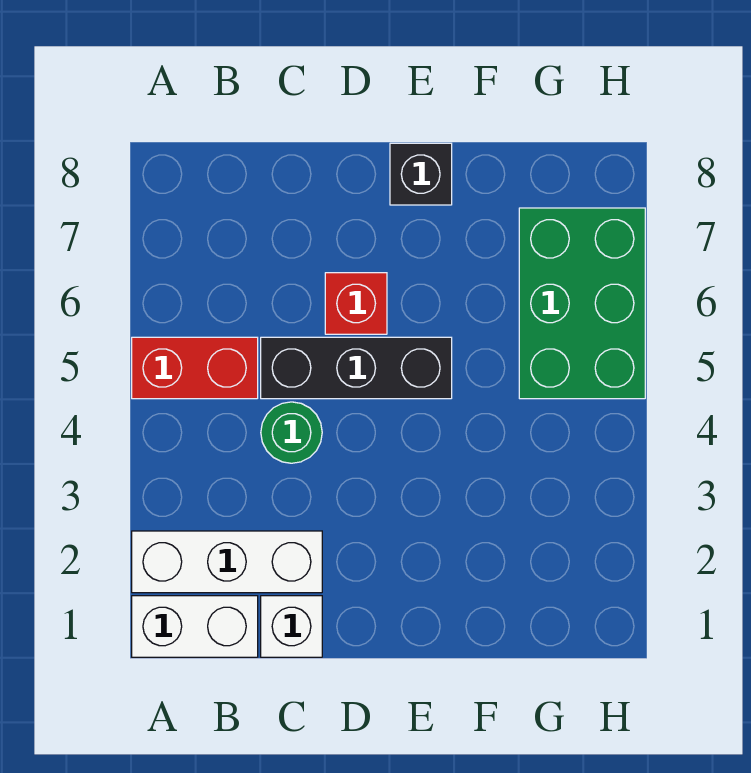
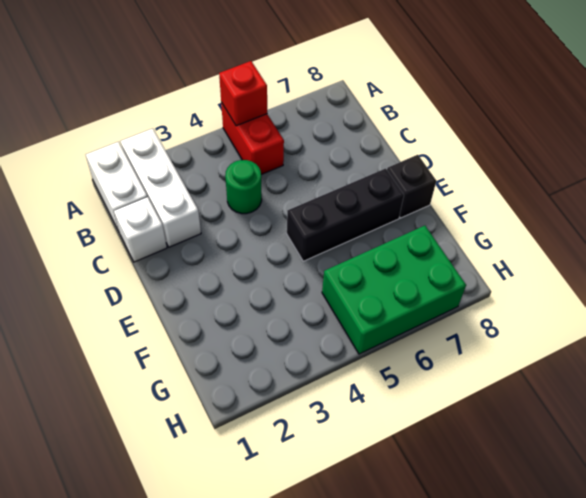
black 1x3 brick [261,337,452,399] -> black 1x3 brick turned to [287,168,404,261]
red 1x1 brick [325,273,387,334] -> red 1x1 brick moved to [219,61,267,126]

